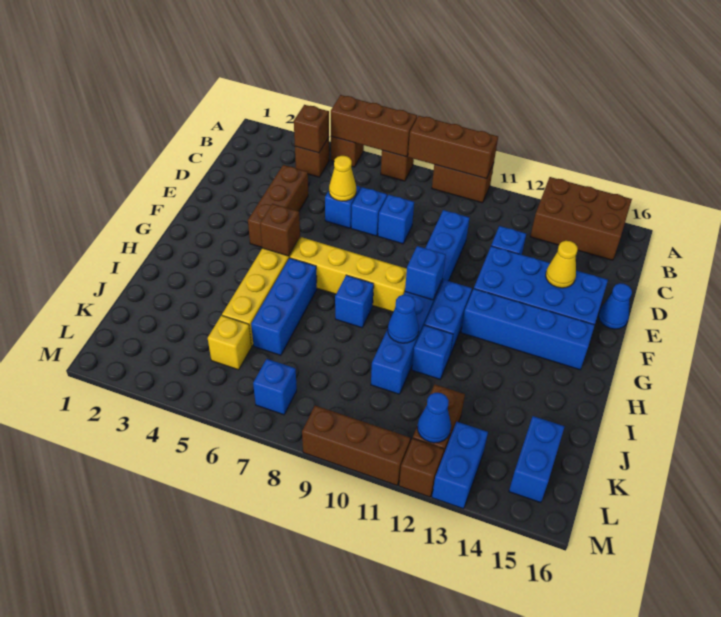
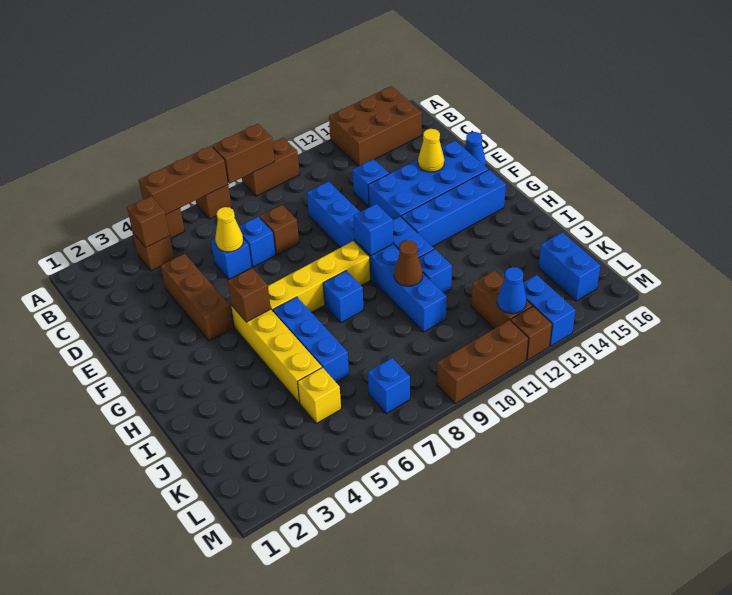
brown 1x3 brick [408,116,498,179] -> brown 1x2 brick [212,124,275,184]
blue 1x1 brick [378,195,414,244] -> brown 1x1 brick [260,205,299,254]
blue 1x1 cone [388,294,419,343] -> brown 1x1 cone [394,241,423,286]

